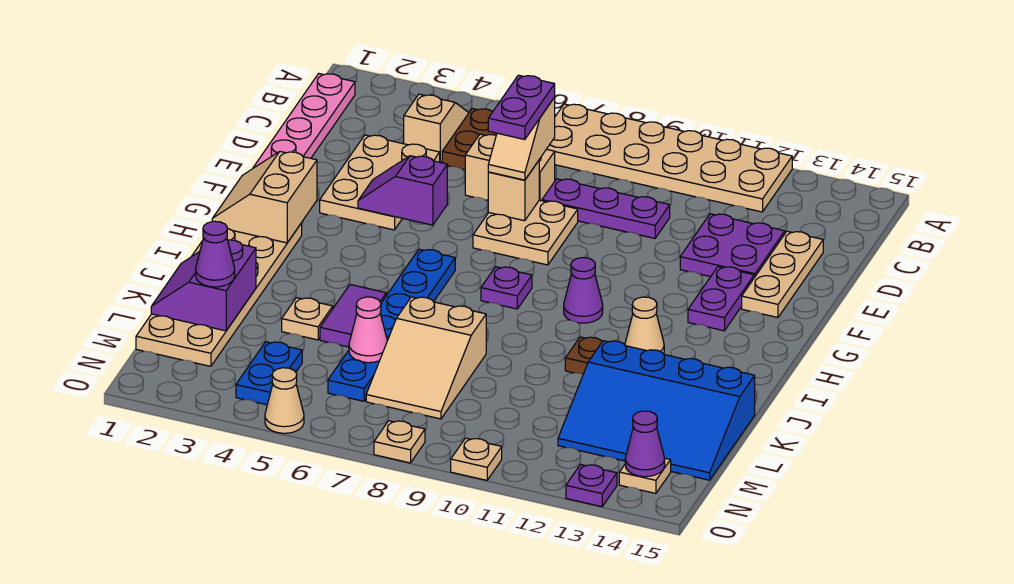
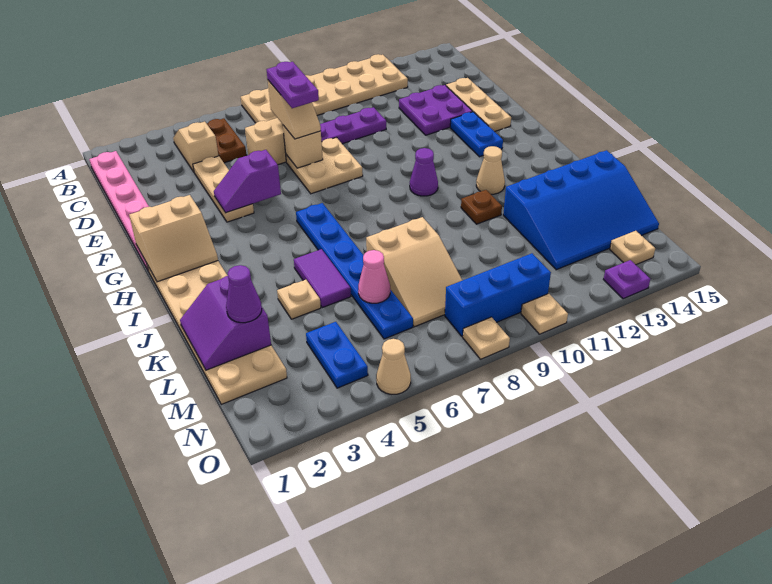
tan 2x3 plate [320,135,440,230] -> tan 1x3 plate [193,156,254,222]
purple 1x2 plate [688,267,754,331] -> blue 1x2 plate [450,112,503,157]
tan 2x2 slope [212,152,317,243] -> tan 2x2 slope turned to [129,195,218,282]
purple 1x1 plate [481,267,532,309] -> none
none -> blue 1x3 brick [445,253,551,337]
purple 1x1 cone [625,411,665,477] -> none

